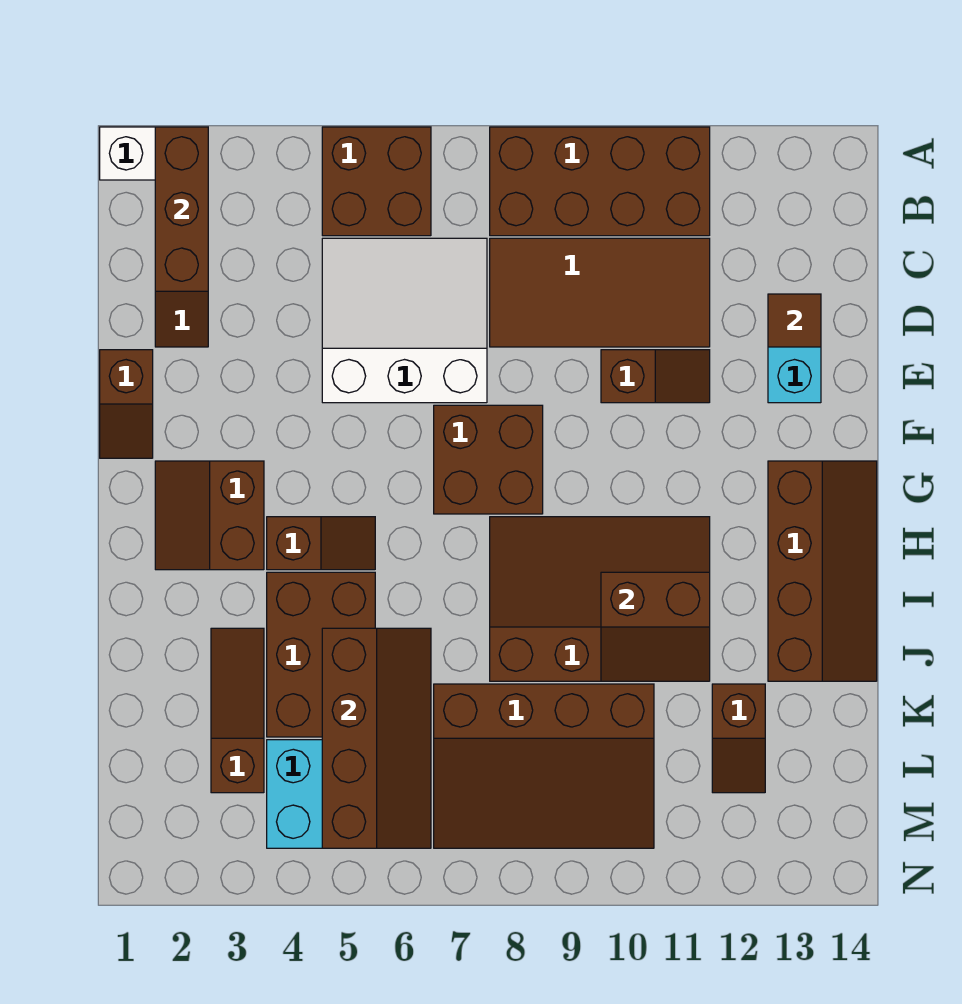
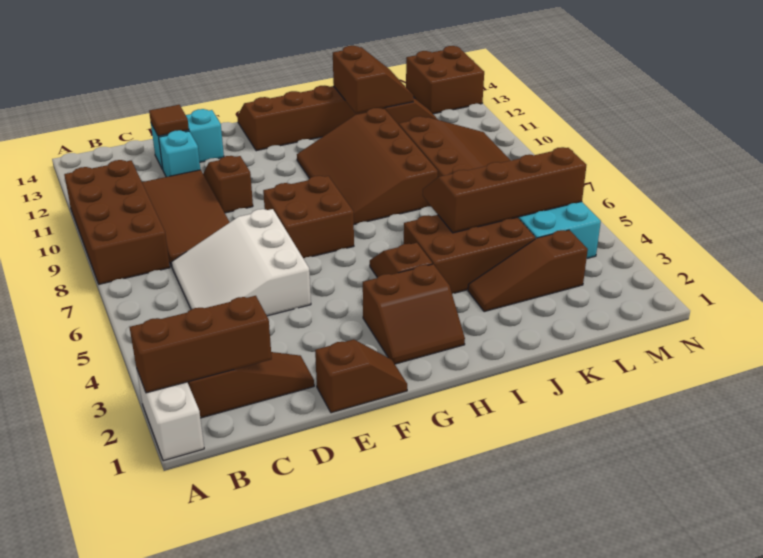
brown 2x2 brick [322,127,431,236] -> brown 2x2 brick moved to [406,46,484,114]
none -> cyan 1x1 brick [159,130,200,177]
brown 2x2 slope [601,572,710,681] -> brown 2x2 slope moved to [333,46,413,113]

